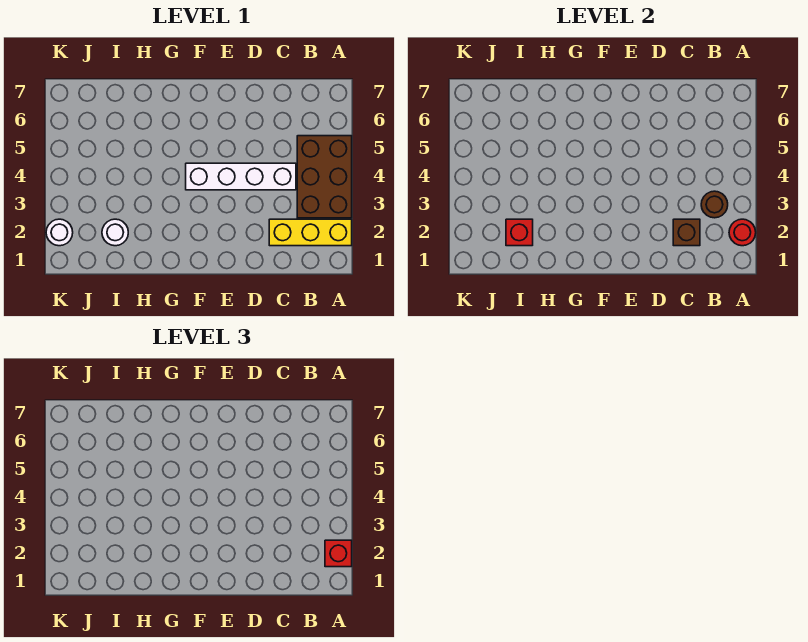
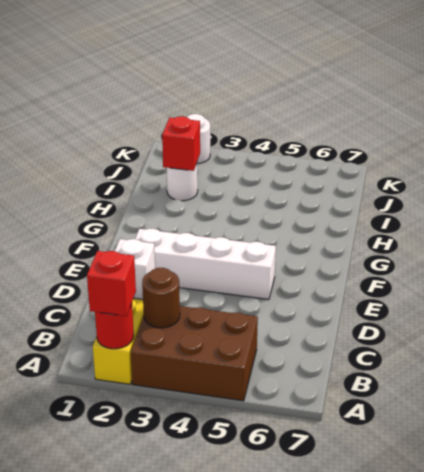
brown 1x1 brick [673,219,700,246] -> white 1x1 brick [115,239,155,299]
white 1x4 brick [186,163,296,190] -> white 1x4 brick turned to [135,229,276,299]

